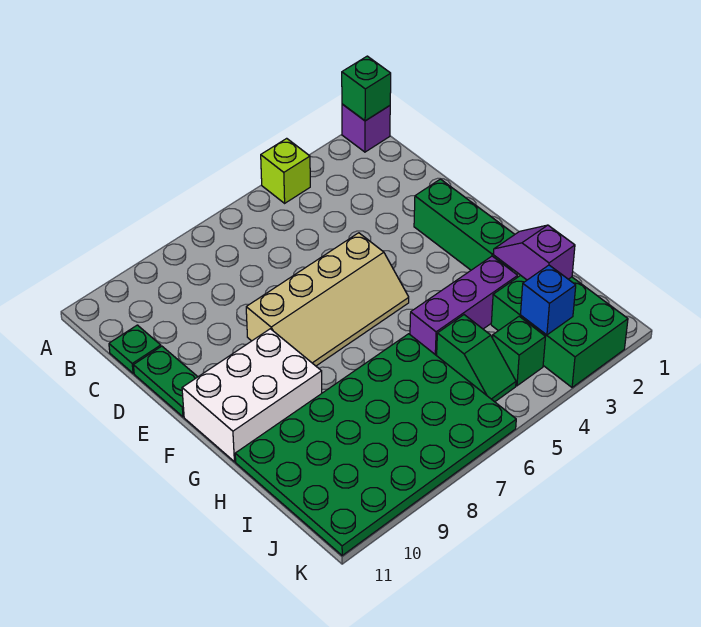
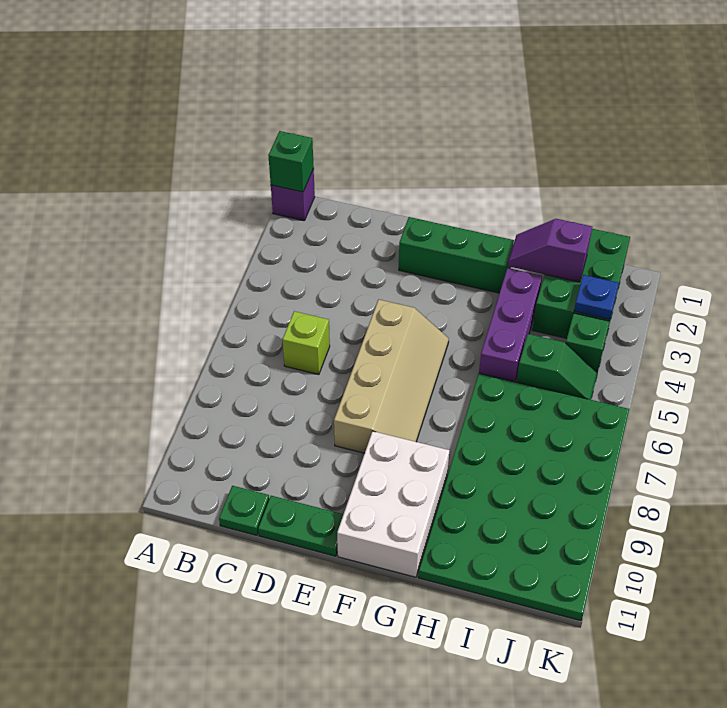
lime 1x1 brick [261,138,310,203] -> lime 1x1 brick moved to [283,311,330,375]
green 2x3 brick [491,275,628,387] -> green 2x3 brick turned to [532,229,630,338]
blue 1x1 brick [521,265,576,335] -> blue 1x1 plate [574,275,619,319]

